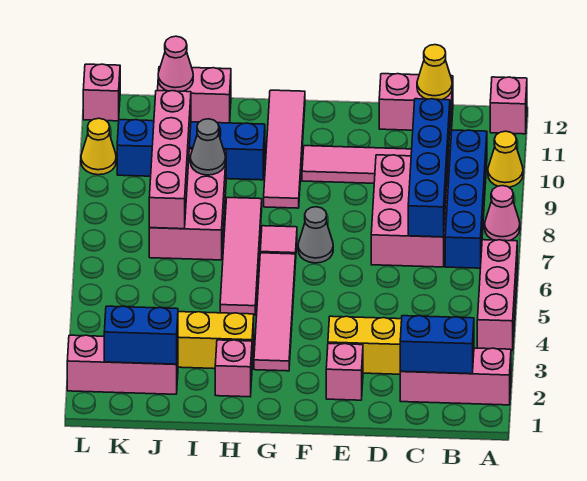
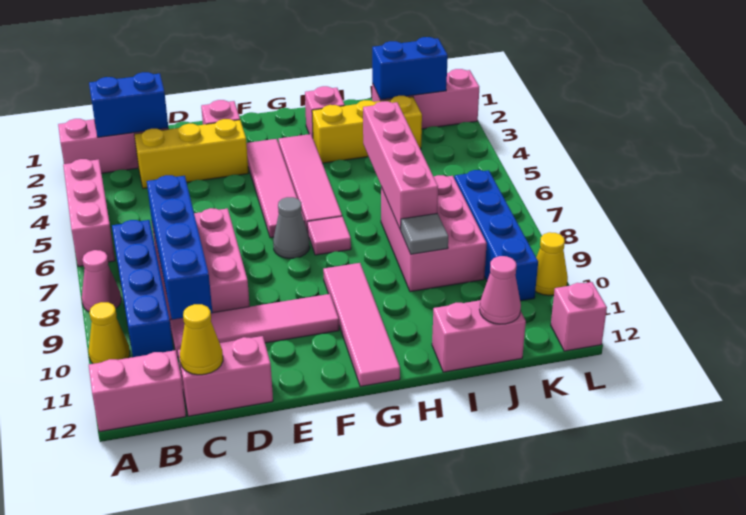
pink 1x1 brick [490,77,527,134] -> pink 1x2 brick [89,350,186,432]
pink 1x4 tile [220,197,262,315] -> pink 1x4 tile moved to [246,139,305,238]
blue 1x4 brick [117,120,265,180] -> blue 1x4 brick turned to [454,170,538,301]
grey 1x1 cone [190,119,226,175] -> grey 1x1 tile [401,213,448,254]
pink 1x4 brick [149,91,191,229] -> pink 1x4 brick moved to [363,101,438,230]

